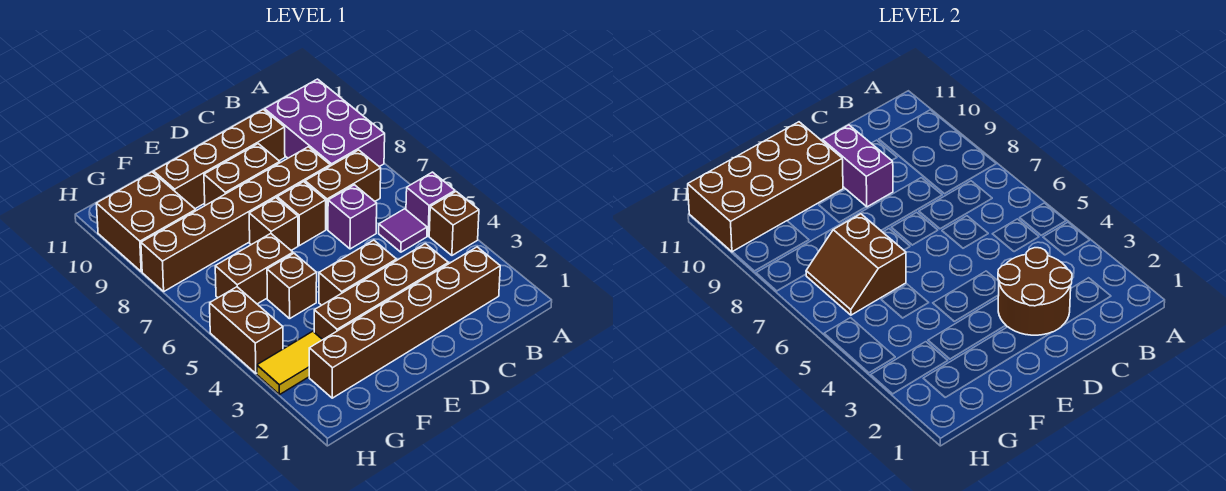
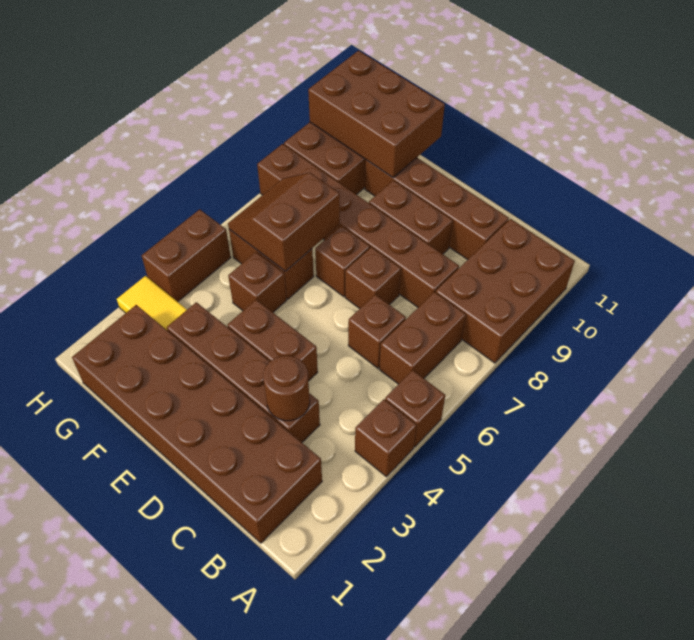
purple 1x1 brick [406,172,455,236] -> brown 1x1 brick [385,370,445,447]
purple 2x3 brick [265,79,385,167] -> brown 2x3 brick [436,219,575,363]
brown 1x6 brick [309,247,500,398] -> brown 2x6 brick [72,305,322,543]
purple 1x1 tile [379,209,427,252] -> none
brown 1x2 brick [305,150,381,229] -> brown 1x2 brick turned to [379,292,466,384]
brown 2x2 round brick [998,248,1072,335] -> brown 1x1 round brick [263,356,310,421]
purple 1x1 brick [328,185,377,249] -> brown 1x1 brick [348,295,406,368]
purple 1x2 brick [823,125,893,207] -> none
brown 2x4 brick [688,122,843,252] -> brown 2x3 brick [308,51,445,177]

